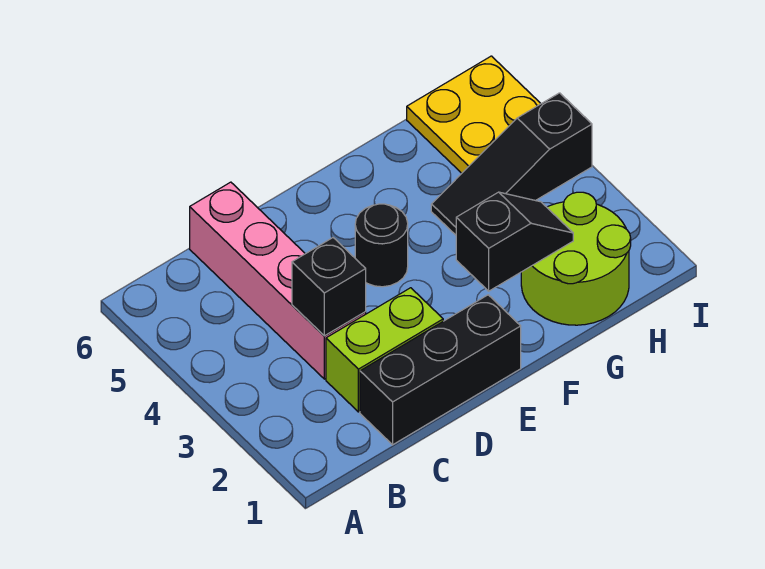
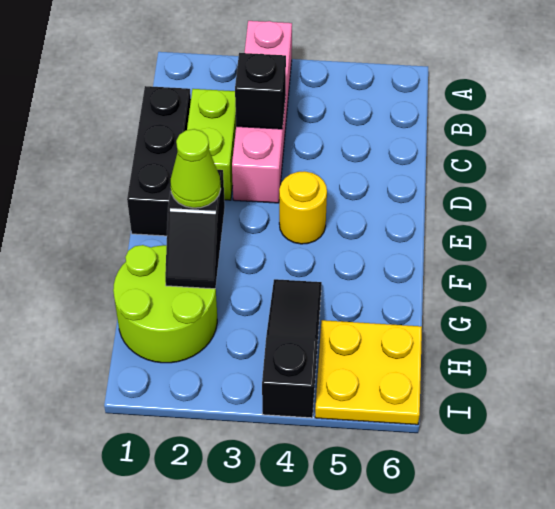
pink 1x4 brick [190,182,366,379] -> pink 1x4 brick turned to [232,21,292,203]
black 1x1 round brick [355,204,408,287] -> yellow 1x1 round brick [279,171,327,244]
none -> lime 1x1 cone [170,129,221,208]

